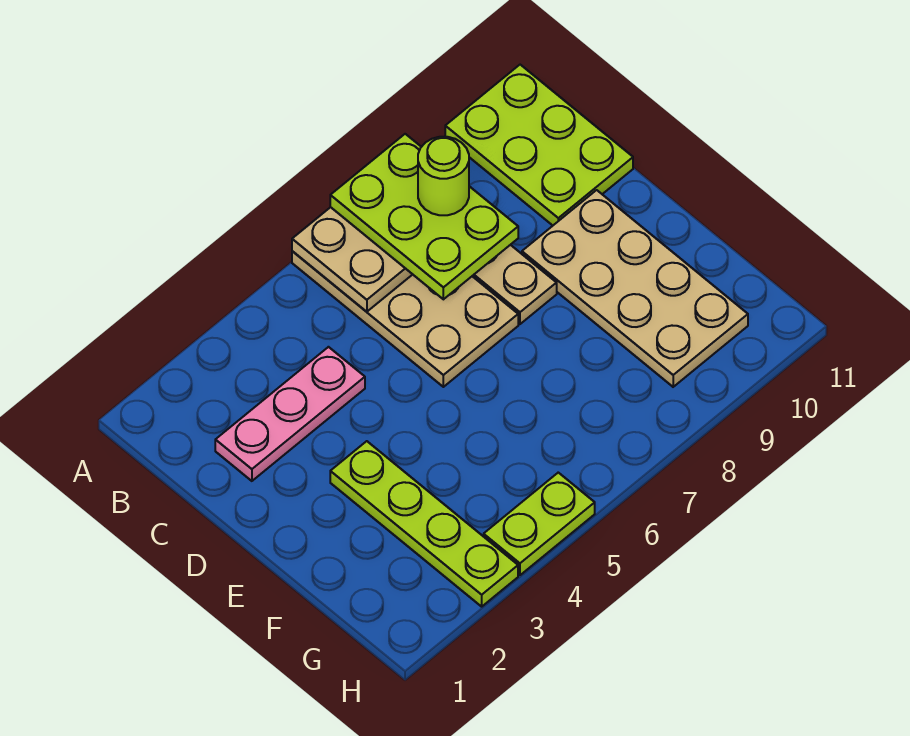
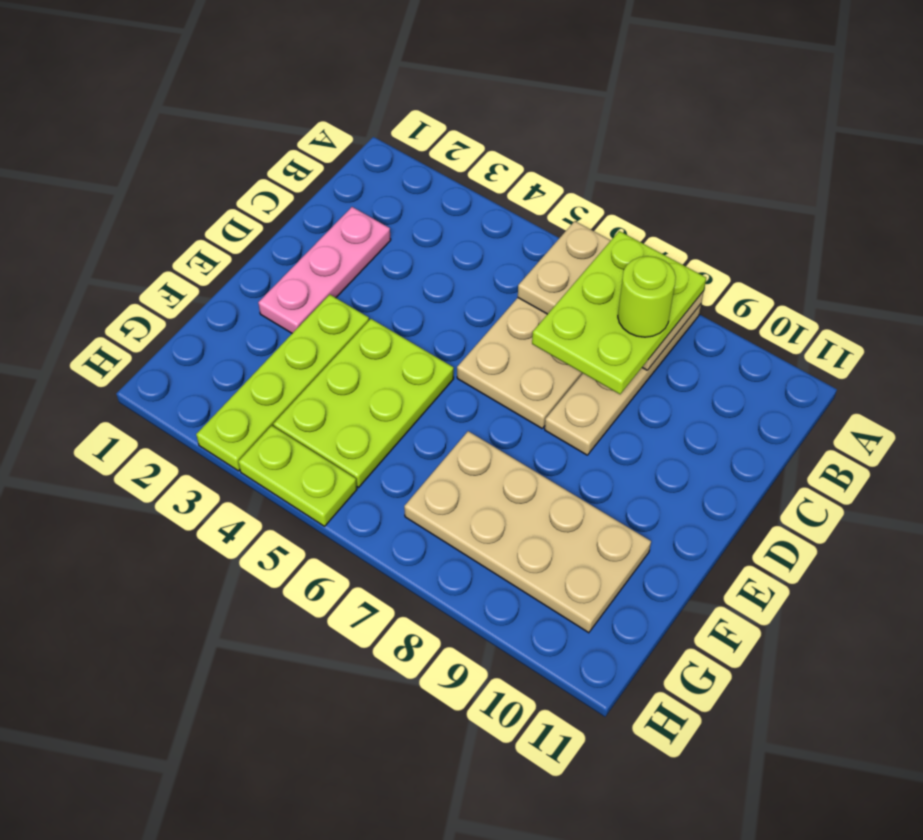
lime 2x3 plate [445,65,633,225] -> lime 2x3 plate moved to [273,319,454,487]
pink 1x3 plate [215,347,365,481] -> pink 1x3 plate turned to [258,207,391,333]
tan 2x4 plate [522,190,748,387] -> tan 2x4 plate turned to [404,431,651,633]

